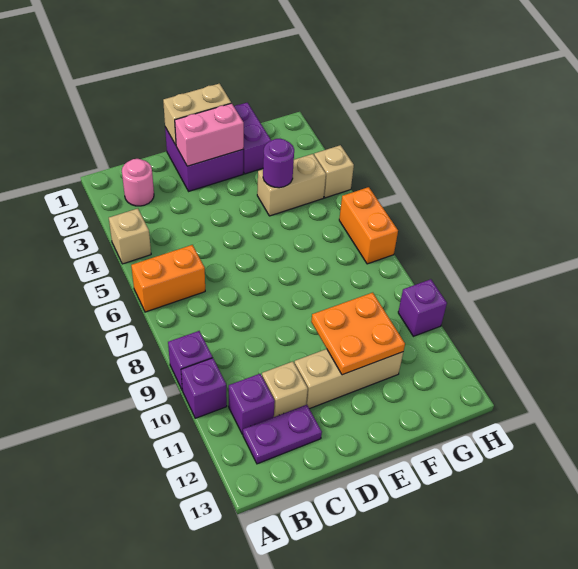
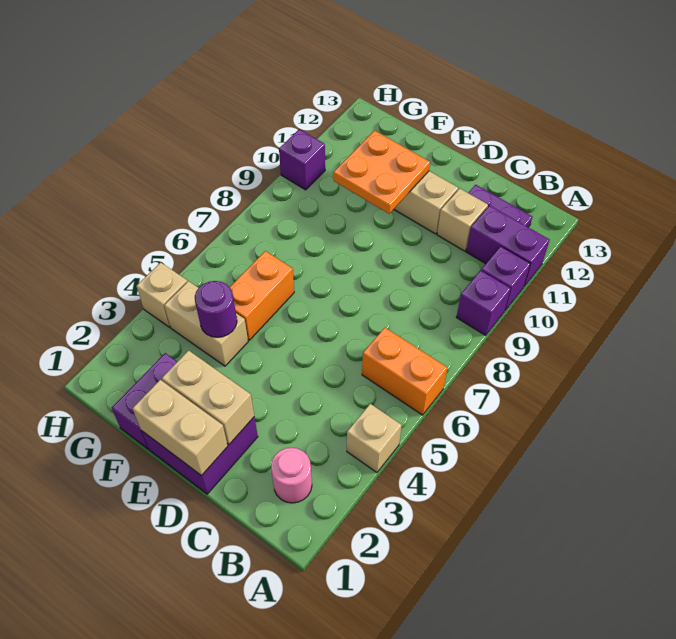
purple 1x1 brick [229,374,275,434] -> purple 1x2 brick [466,205,550,286]
pink 1x2 brick [175,103,244,166] -> tan 1x2 brick [162,351,254,444]
orange 1x2 brick [339,187,398,264] -> orange 1x2 brick moved to [230,251,294,340]

